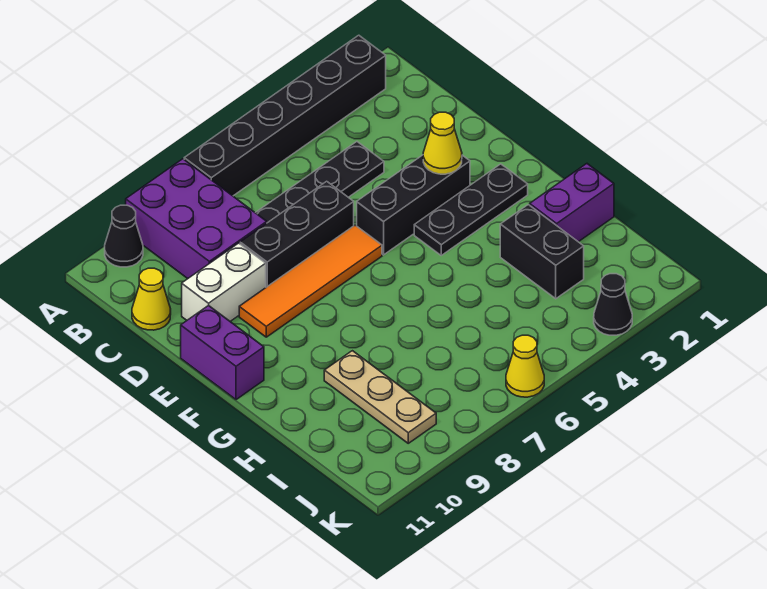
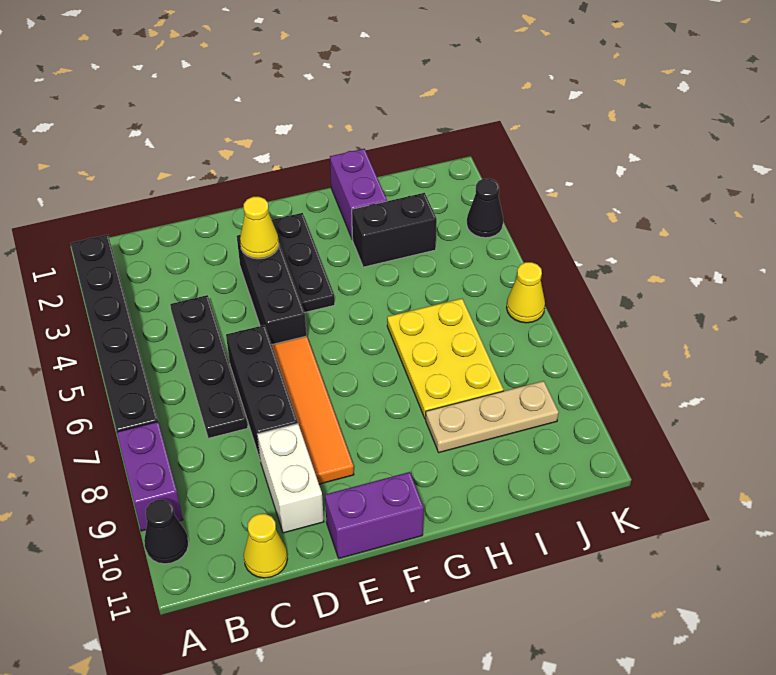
purple 2x3 brick [126,159,267,279] -> purple 1x2 brick [117,422,183,531]
none -> yellow 2x3 plate [387,298,503,419]

